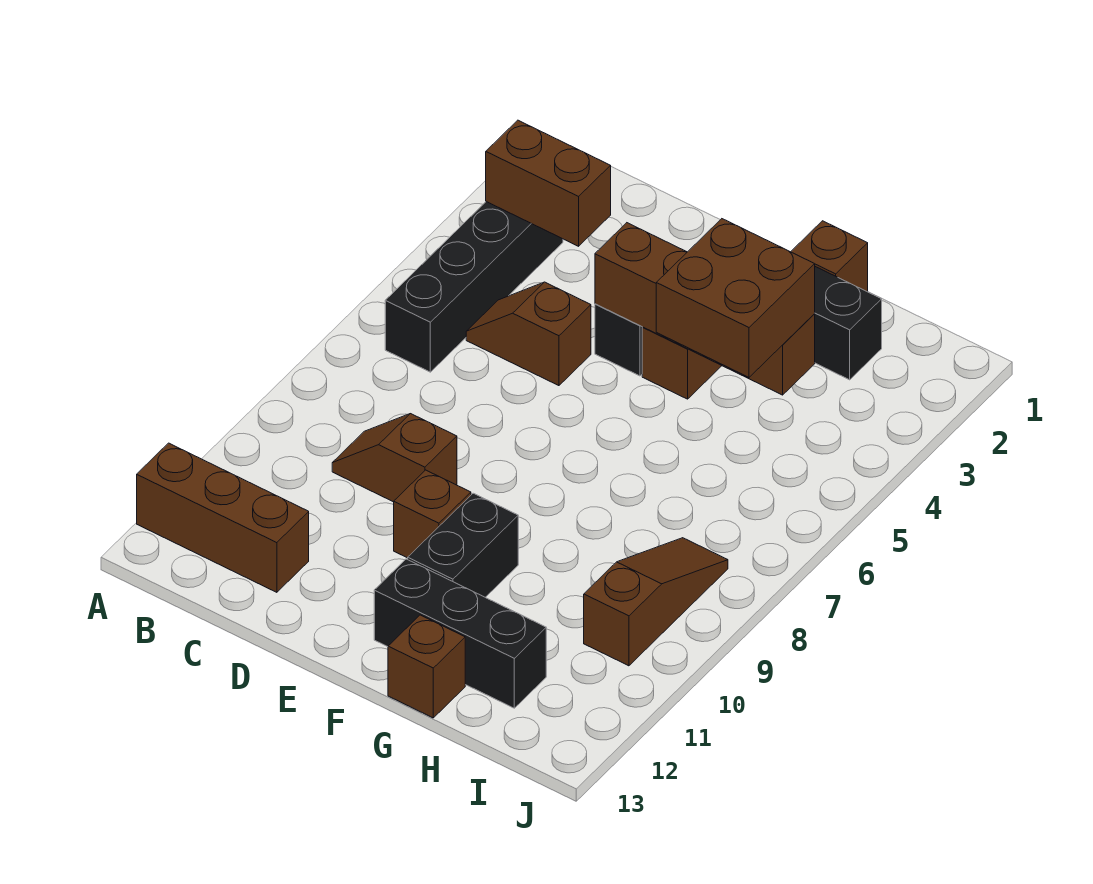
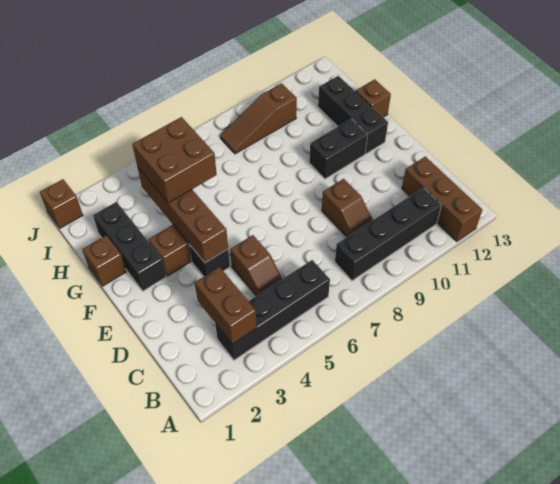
none -> black 1x4 brick [335,188,442,281]
brown 1x1 brick [394,470,471,558] -> brown 1x1 brick moved to [40,179,83,228]

